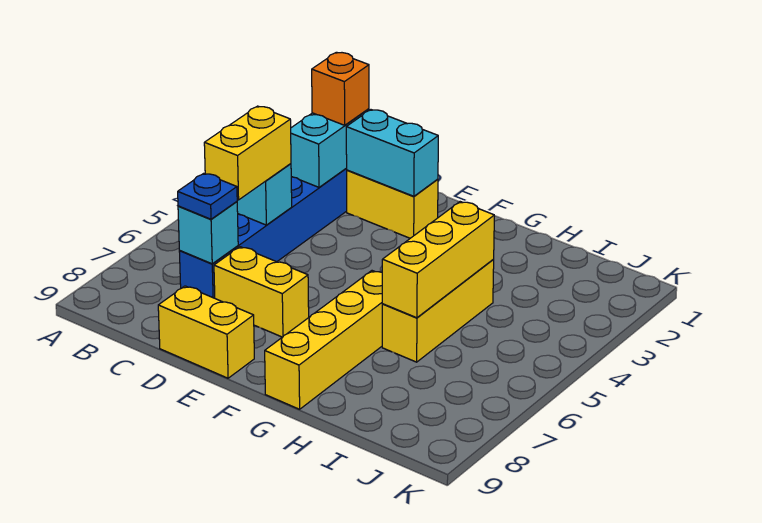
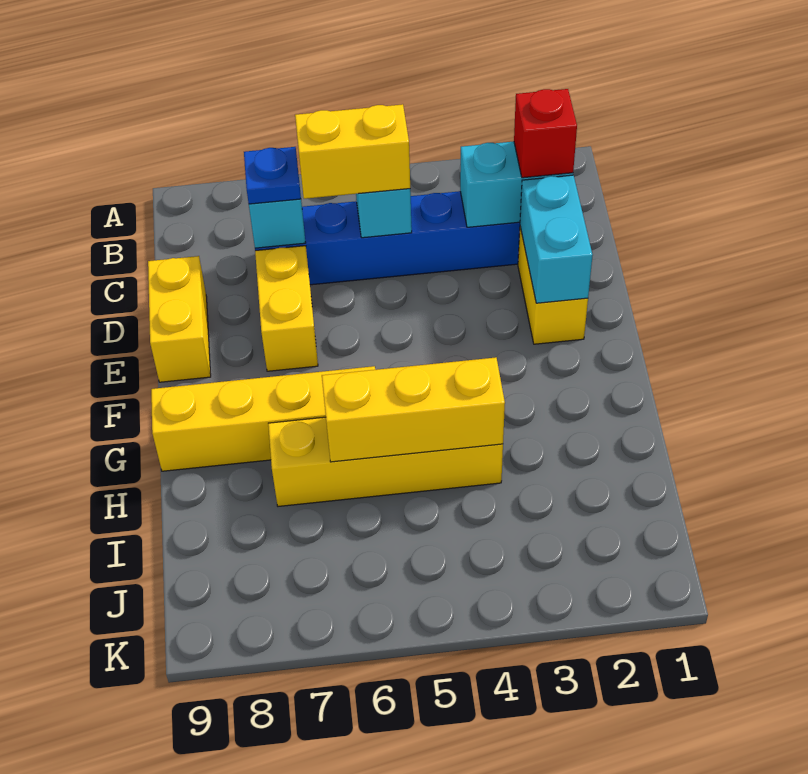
orange 1x1 brick [312,52,369,125] -> red 1x1 brick [514,89,577,178]
yellow 1x3 brick [382,260,494,362] -> yellow 1x4 brick [268,417,503,506]

